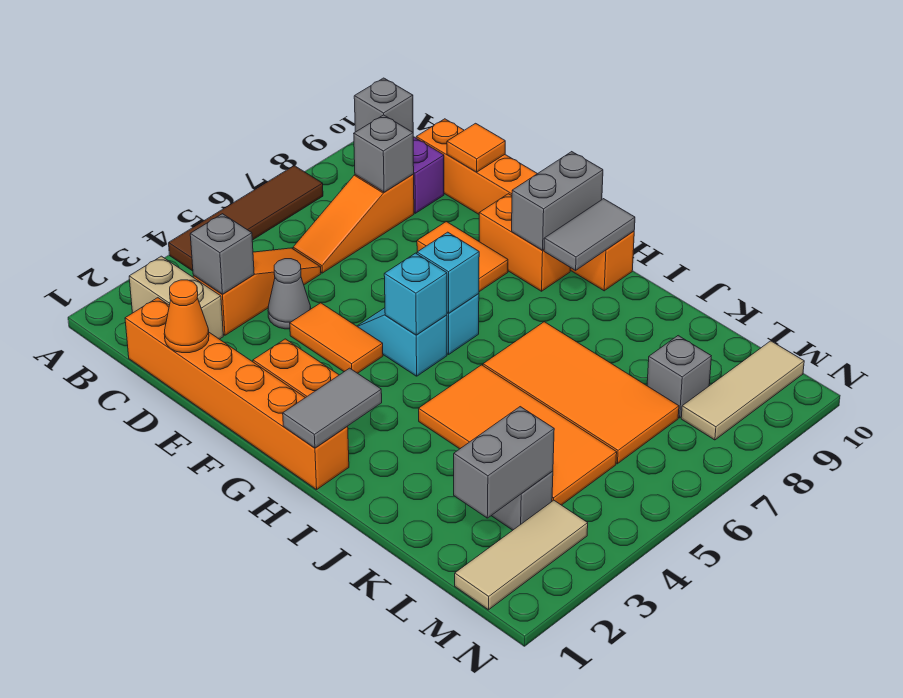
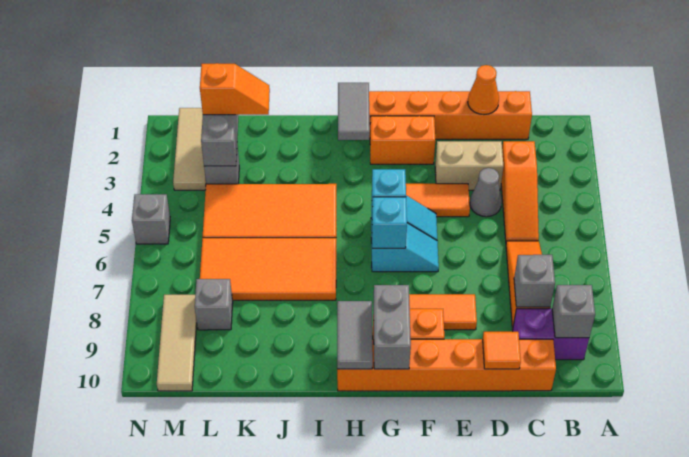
brown 1x4 tile [169,166,323,271] -> none
tan 1x2 brick [129,256,223,339] -> tan 1x2 brick moved to [435,141,503,190]
grey 1x1 brick [190,214,254,294] -> grey 1x1 brick moved to [132,194,170,244]
none -> orange 1x2 slope [200,63,270,115]

